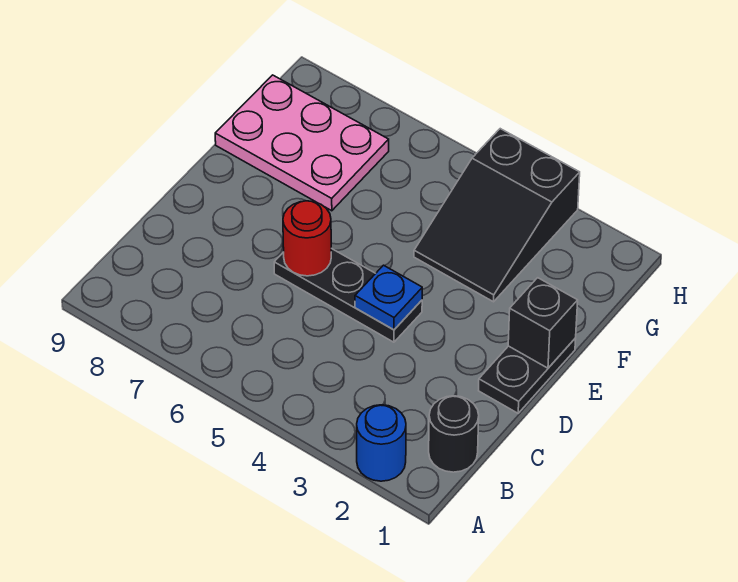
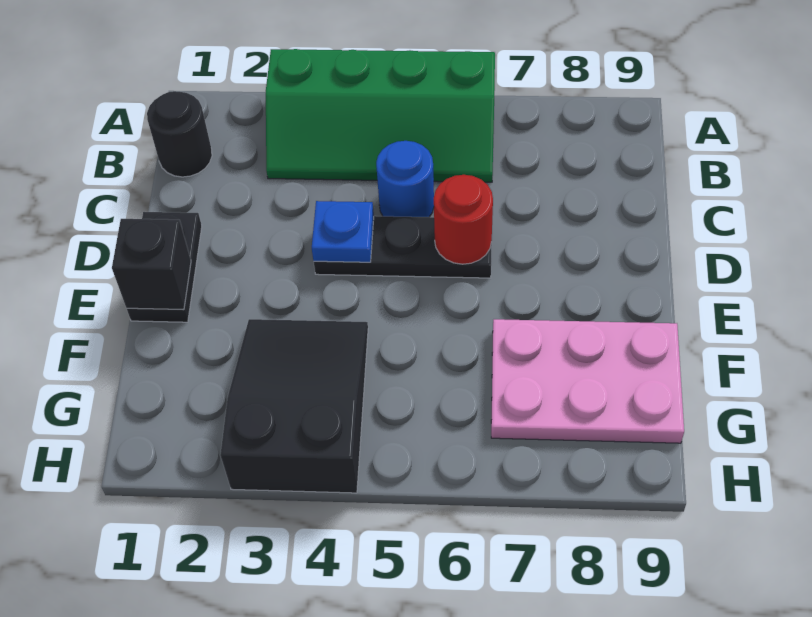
blue 1x1 round brick [357,405,406,481] -> blue 1x1 round brick moved to [376,141,434,217]
none -> green 2x4 slope [266,49,495,182]

